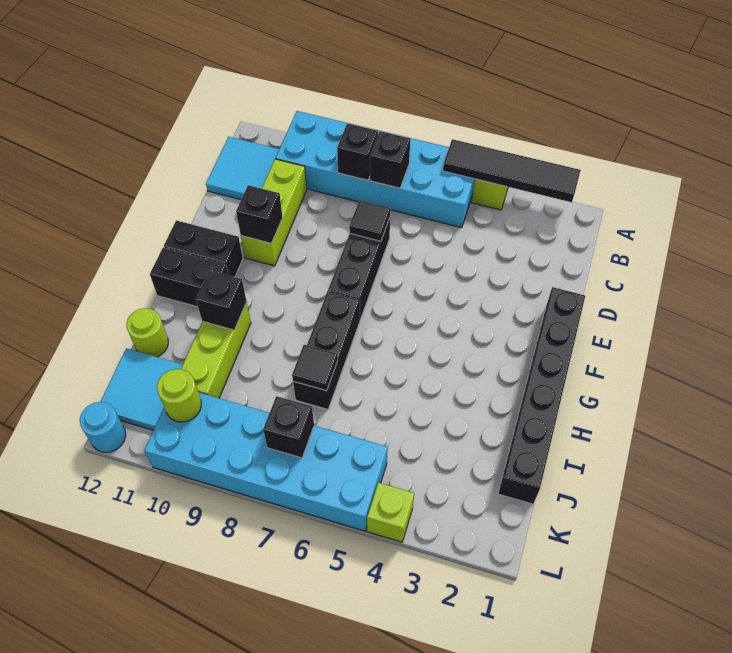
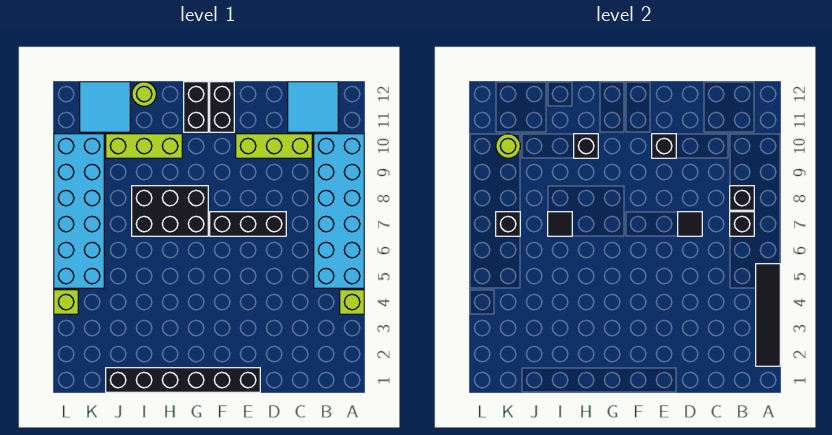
black 1x3 brick [293,291,360,409] -> black 2x3 brick [132,186,208,236]
cyan 1x1 round brick [80,402,126,453] -> none

